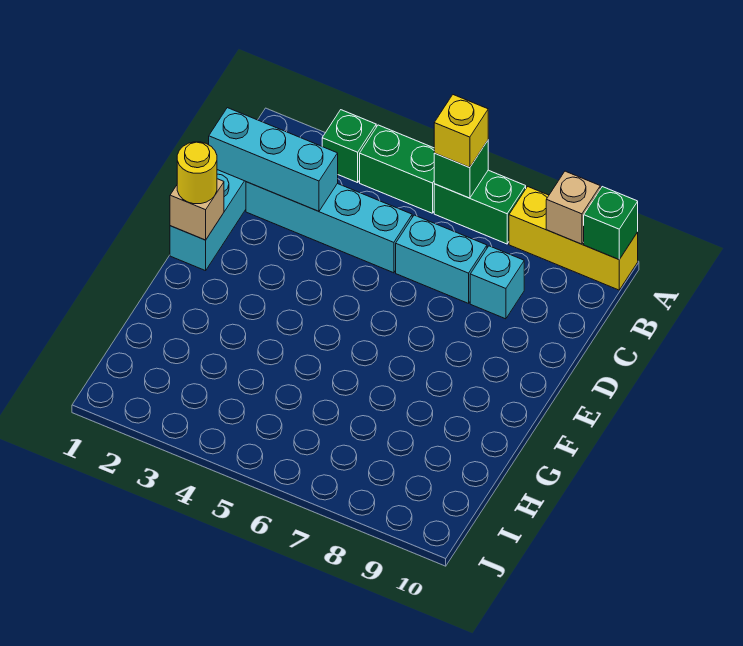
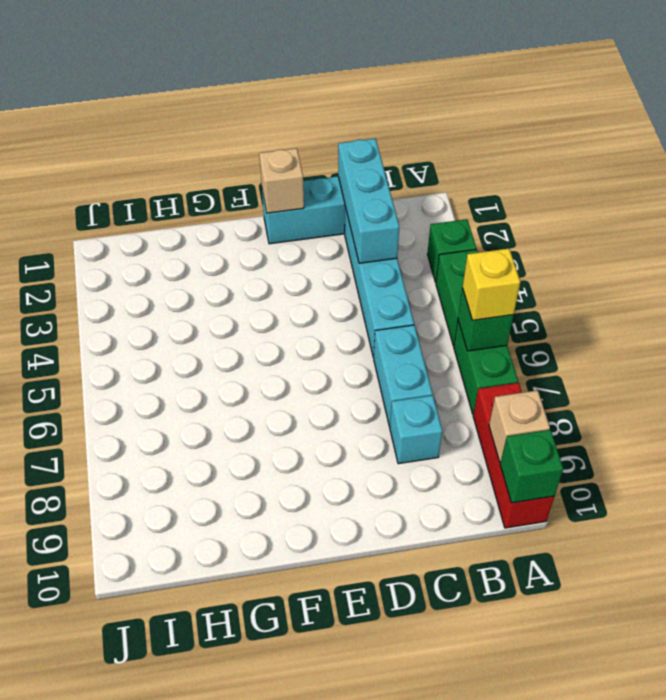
yellow 1x3 brick [509,187,638,290] -> red 1x3 brick [473,383,554,528]
yellow 1x1 round brick [177,142,217,204] -> none

